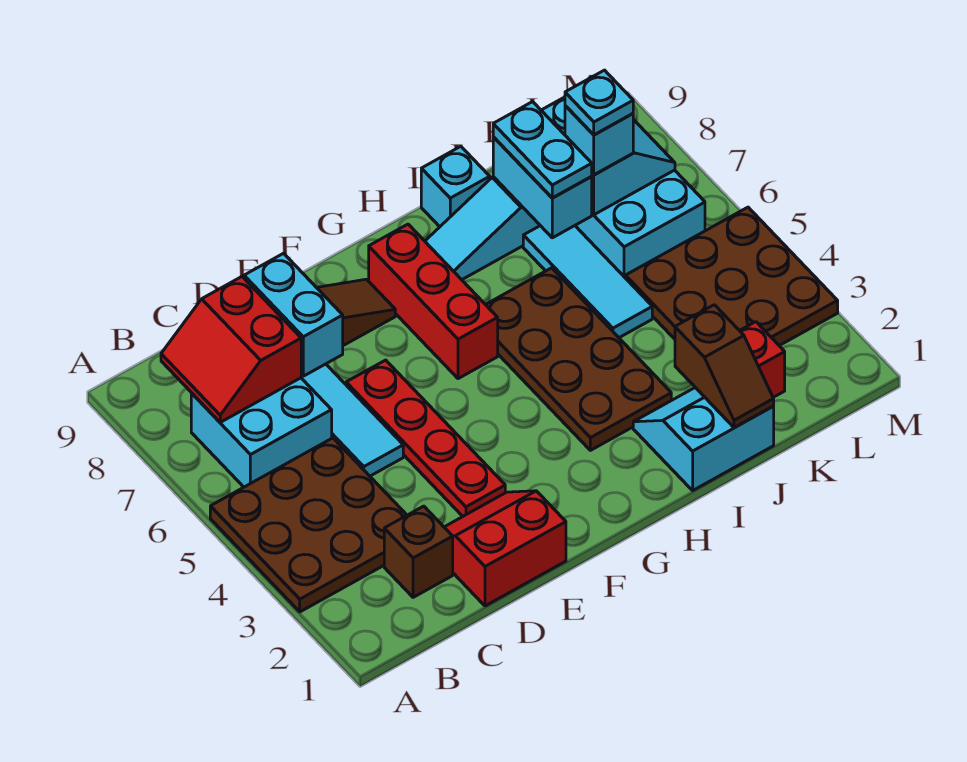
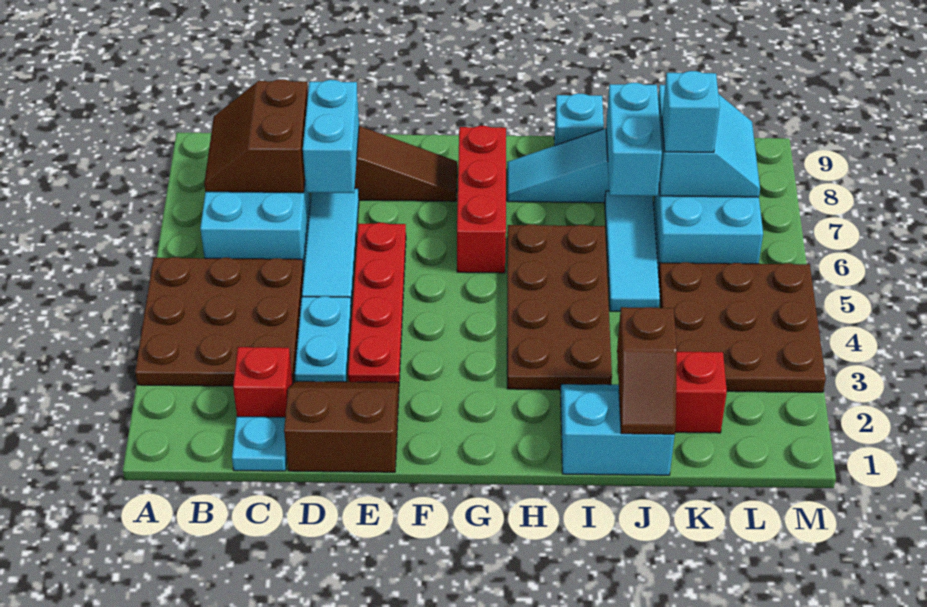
red 2x2 slope [161,277,301,422] -> brown 2x2 slope [204,79,308,193]
brown 1x1 brick [384,506,453,597] -> red 1x1 brick [233,347,293,417]
red 2x2 slope [444,491,566,606] -> brown 2x2 slope [284,381,399,472]
cyan 1x2 plate [493,102,592,198] -> cyan 1x2 plate moved to [295,296,351,382]
cyan 1x1 plate [565,70,633,135] -> cyan 1x1 plate moved to [232,417,287,471]

